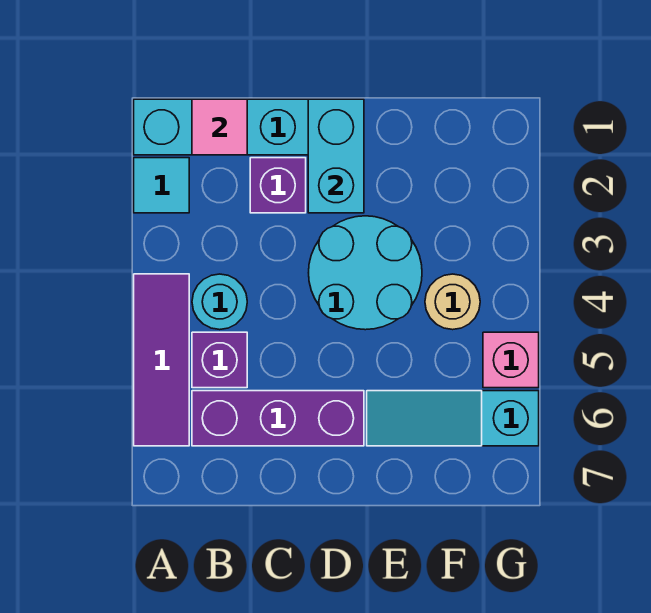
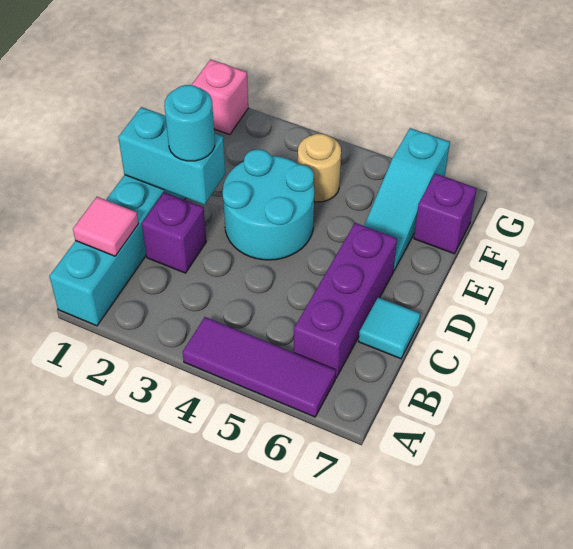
cyan 1x1 tile [134,158,189,213] -> cyan 1x1 tile moved to [359,297,420,359]
cyan 1x1 round brick [192,274,247,330] -> cyan 1x1 round brick moved to [164,85,215,161]
purple 1x1 brick [192,332,247,388] -> purple 1x1 brick moved to [414,174,477,254]
pink 1x1 brick [483,332,539,388] -> pink 1x1 brick moved to [192,59,248,135]

